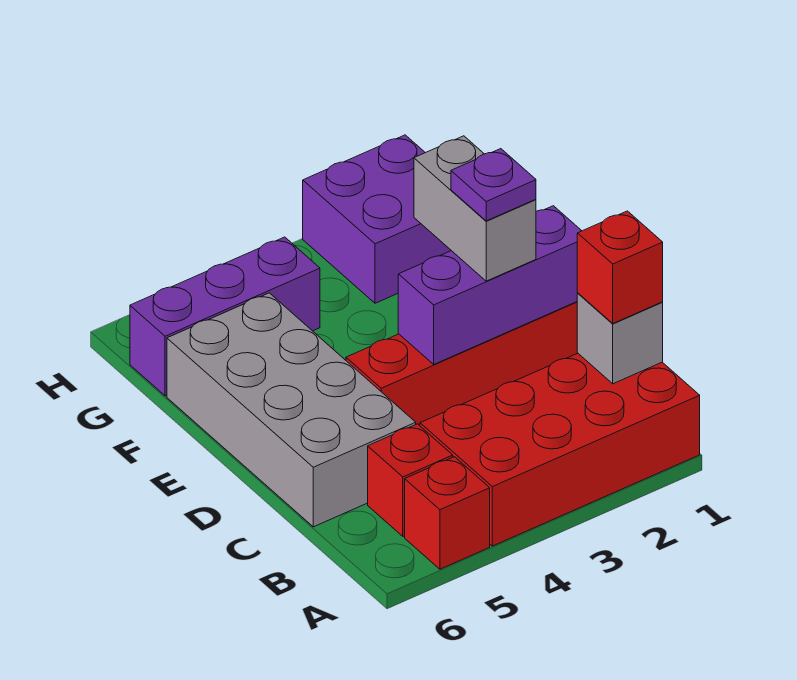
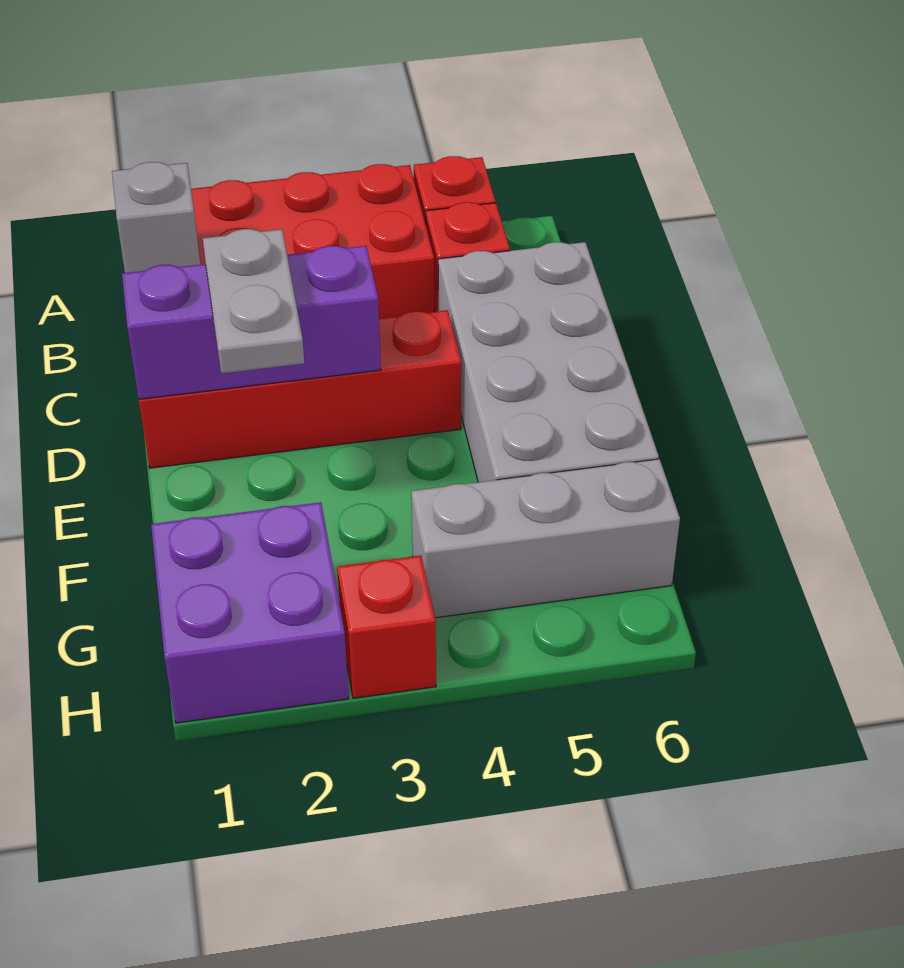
red 1x1 brick [577,211,663,323] -> red 1x1 brick moved to [337,556,436,698]
grey 1x2 brick [414,136,536,281] -> grey 1x2 plate [203,229,304,374]
purple 1x1 plate [451,149,536,221] -> none
purple 1x3 brick [130,237,320,396] -> grey 1x3 brick [411,459,680,618]

